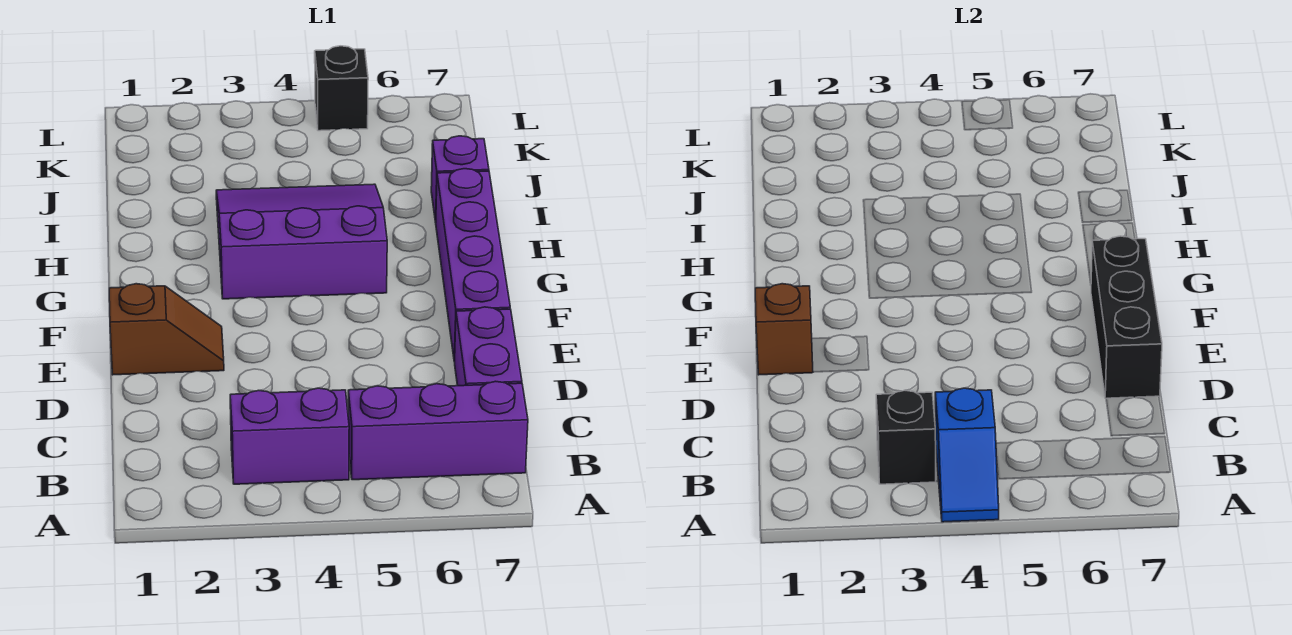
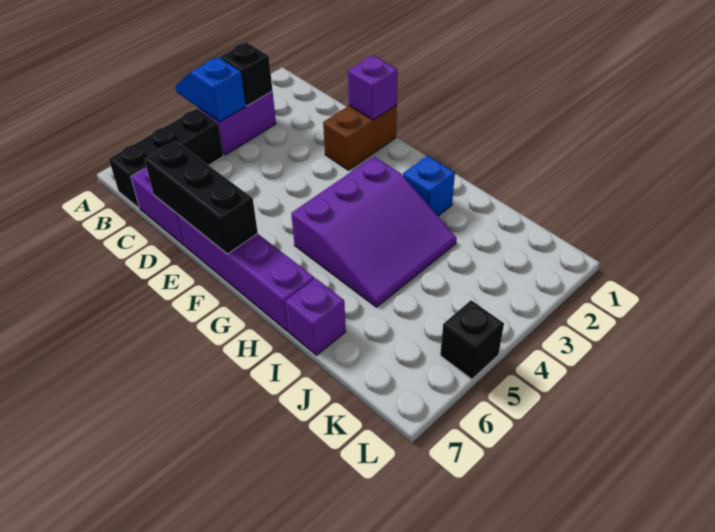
purple 1x3 brick [348,381,528,480] -> black 1x3 brick [109,109,224,208]
brown 1x2 slope [109,284,224,375] -> brown 1x2 brick [323,105,397,170]
brown 1x1 brick [755,284,813,375] -> purple 1x1 brick [348,55,398,120]
none -> blue 1x1 brick [403,156,455,216]

